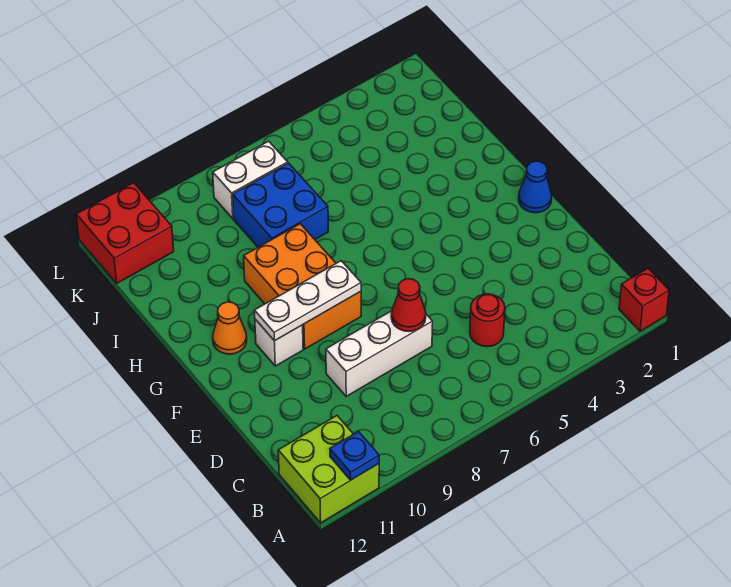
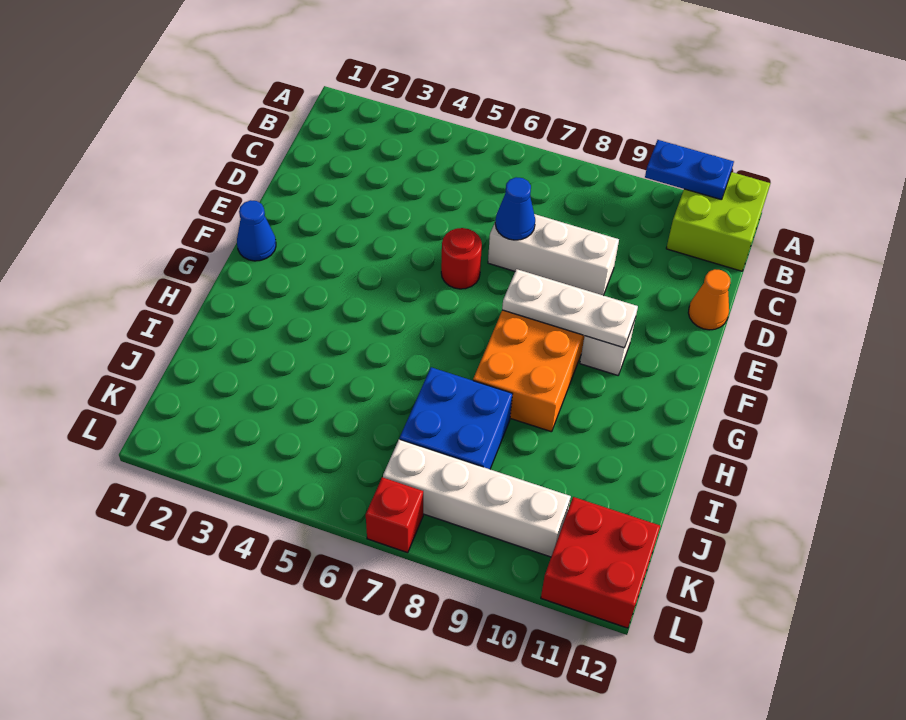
red 1x1 brick [619,269,669,331] -> red 1x1 brick moved to [366,477,423,553]
blue 1x1 plate [330,432,379,480] -> blue 1x2 plate [645,140,734,200]
red 1x1 round brick [470,294,505,347] -> red 1x1 round brick moved to [441,228,482,289]
red 1x1 cone [391,279,426,332] -> blue 1x1 cone [495,177,535,240]
orange 1x1 cone [213,302,247,354] -> orange 1x1 cone moved to [688,269,730,330]
white 1x2 brick [213,141,288,218] -> white 1x4 brick [383,439,571,557]

